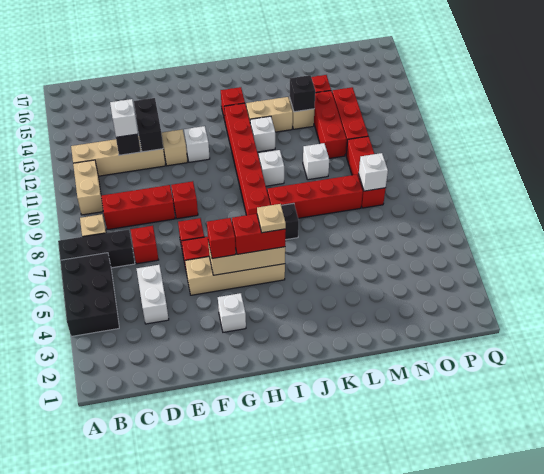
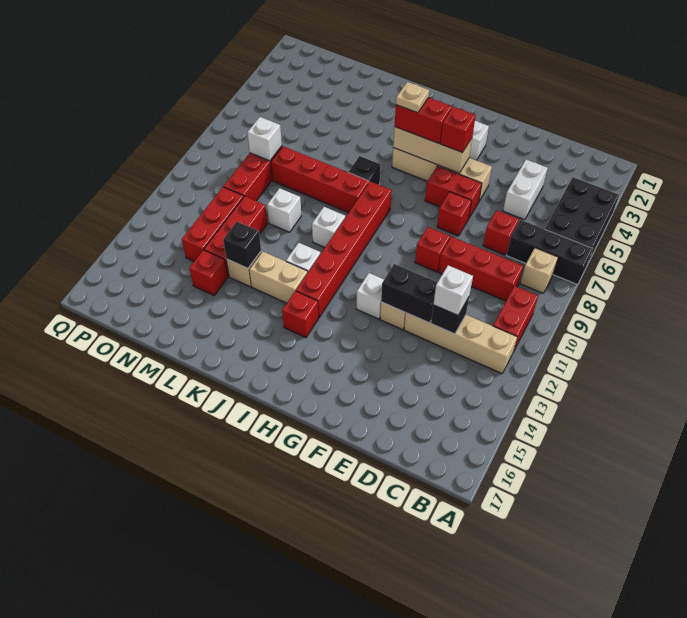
tan 1x2 brick [73,160,103,215] -> red 1x2 brick [493,286,538,352]
black 1x2 brick [134,98,163,152] -> black 1x2 brick turned to [381,264,438,323]

